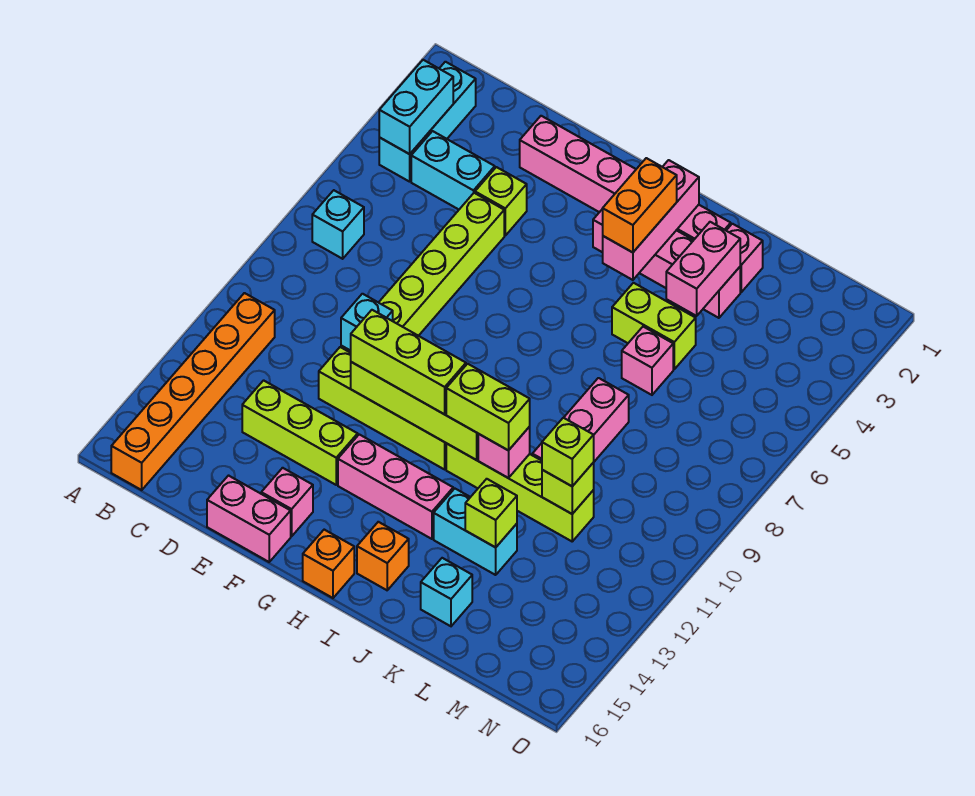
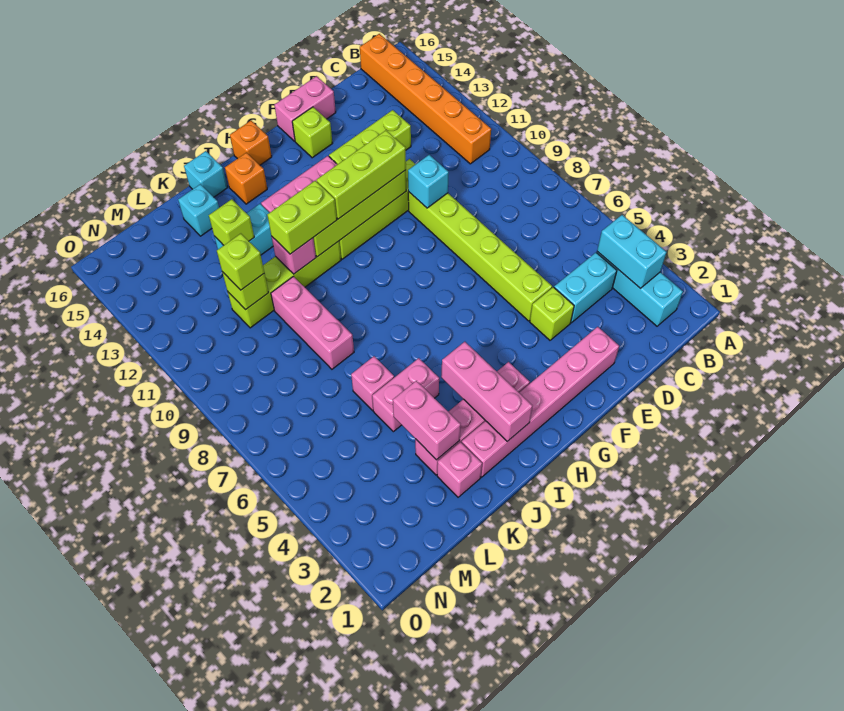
cyan 1x1 brick [312,190,364,259] -> cyan 1x1 brick moved to [184,151,227,197]
pink 1x1 brick [261,468,313,536] -> lime 1x1 brick [292,107,333,158]
orange 1x2 brick [603,158,677,252] -> none
lime 1x2 brick [612,283,696,369] -> pink 1x2 brick [372,358,439,432]

